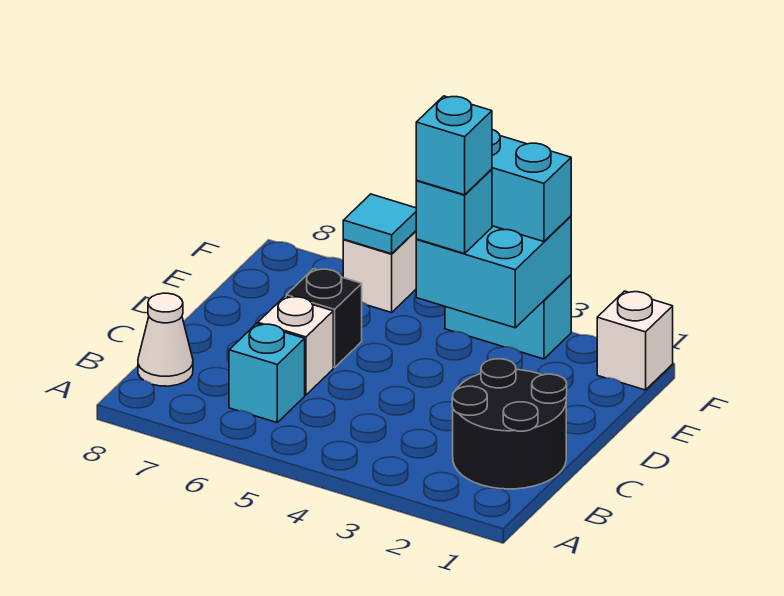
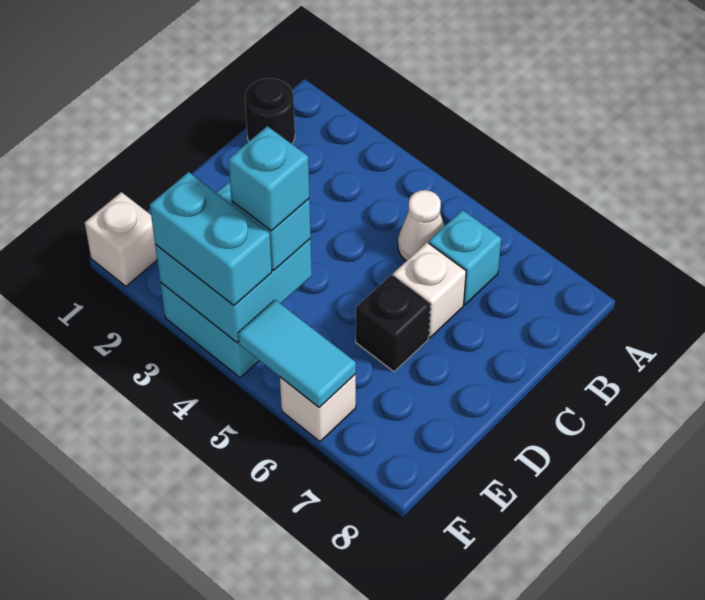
black 2x2 round brick [452,359,567,489] -> black 1x1 round brick [245,78,295,144]
white 1x1 cone [138,293,193,386] -> white 1x1 cone moved to [398,190,444,261]
cyan 1x1 tile [343,194,416,254] -> cyan 1x2 tile [238,300,356,408]

